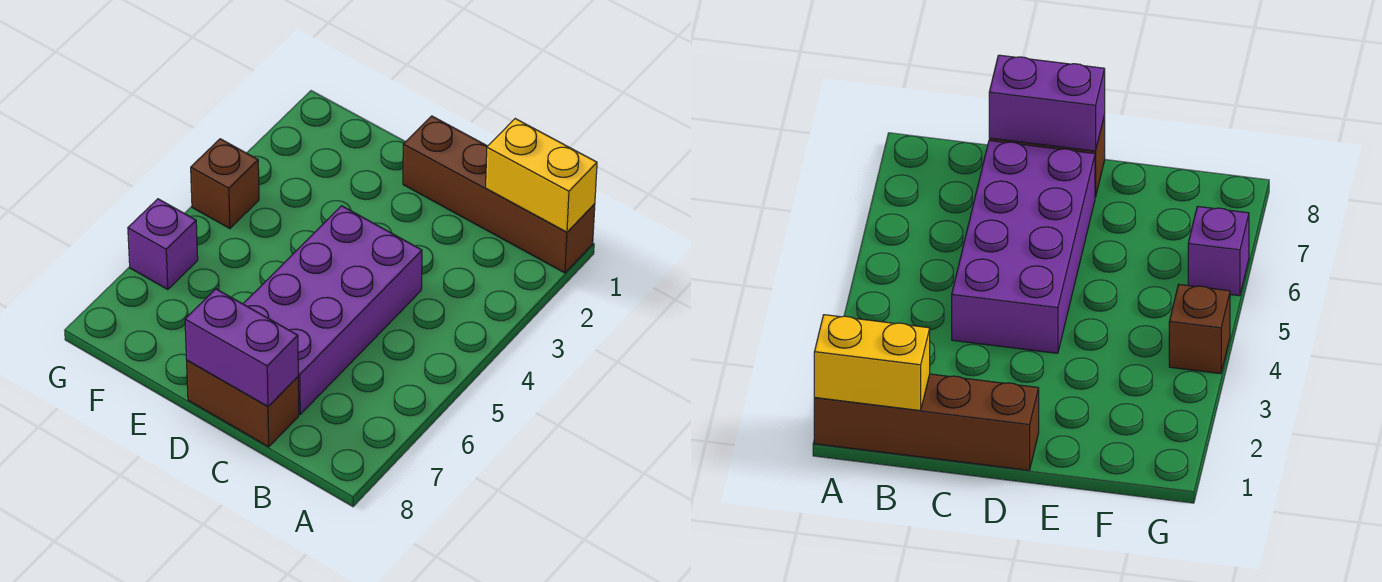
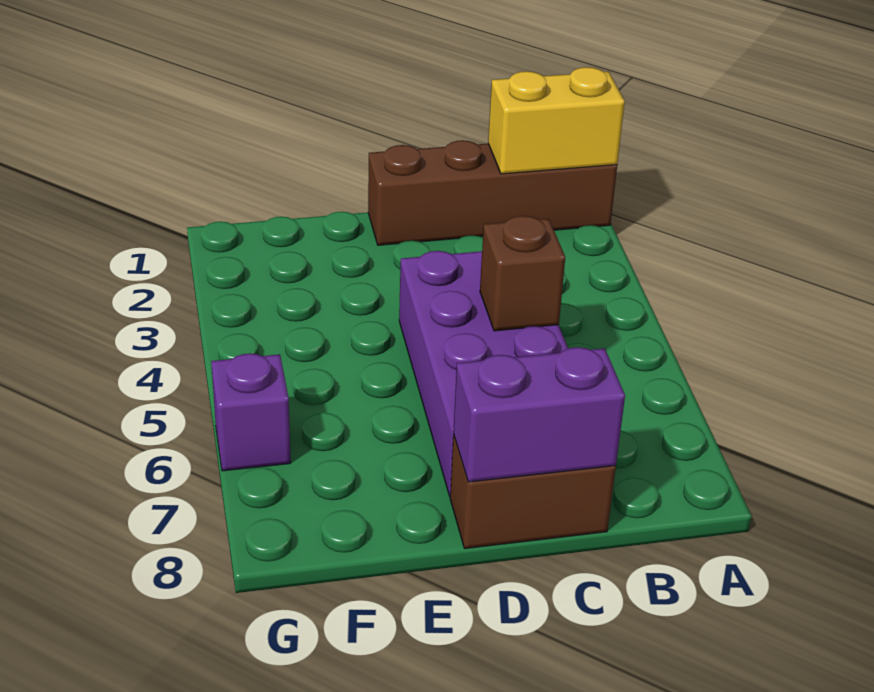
brown 1x1 brick [191,139,259,228] -> brown 1x1 brick moved to [480,216,565,331]

